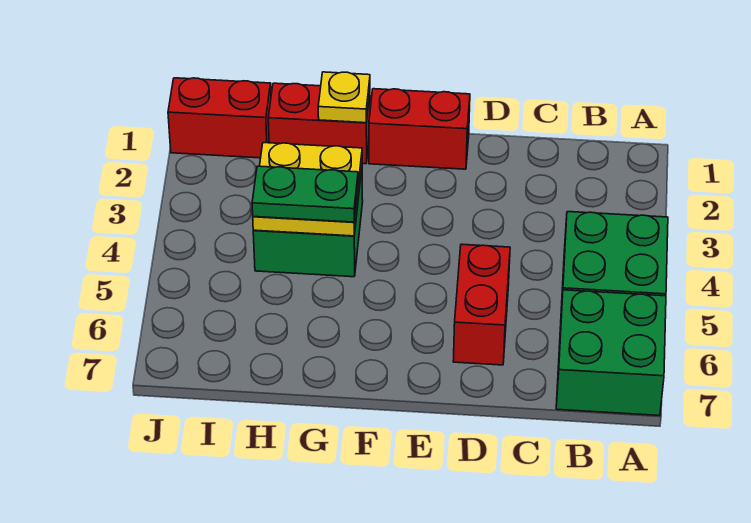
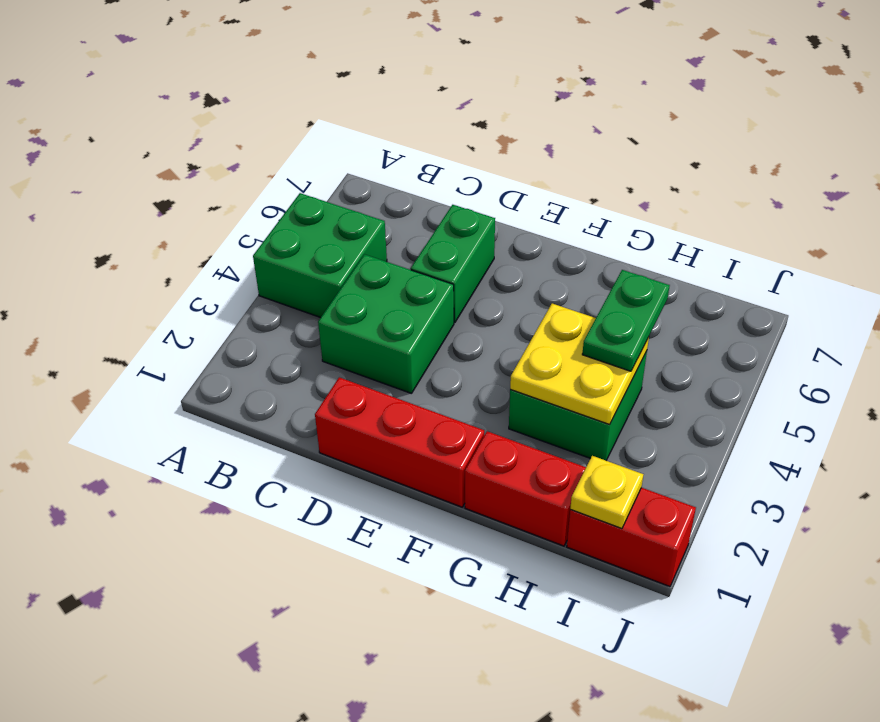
green 2x2 brick [556,290,666,416] -> green 2x2 brick moved to [318,254,454,394]
red 1x2 brick [453,244,510,365] -> green 1x2 brick [411,205,495,323]
red 1x2 brick [369,89,470,169] -> red 1x3 brick [315,377,484,507]
yellow 1x1 plate [318,72,370,123] -> yellow 1x1 plate moved to [570,456,643,529]
green 1x2 plate [252,166,358,222] -> green 1x2 plate turned to [582,270,670,371]

